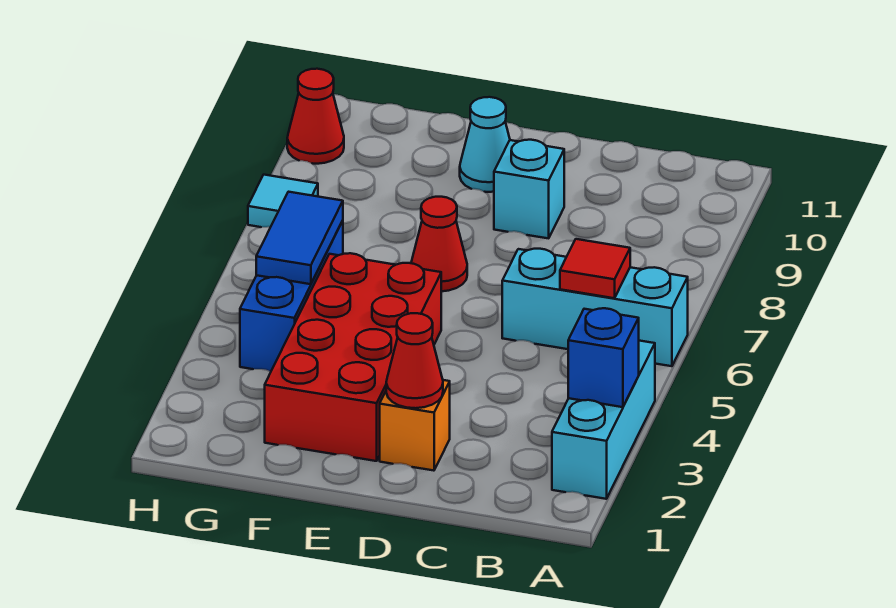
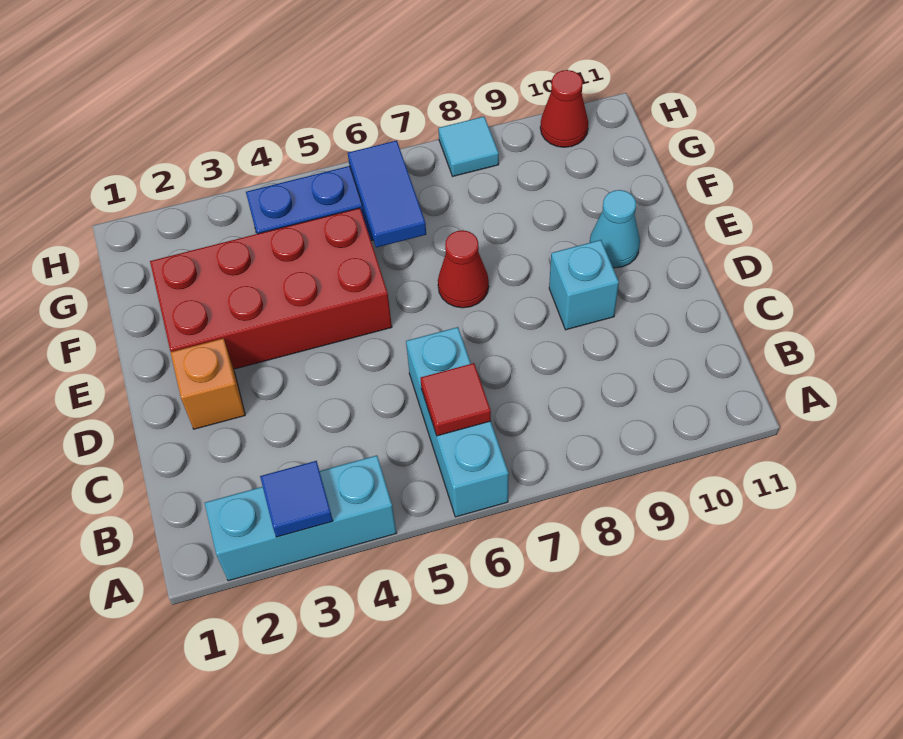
blue 1x1 brick [568,308,639,407] -> blue 1x1 tile [260,461,333,537]
red 1x1 cone [386,313,443,408] -> none
blue 1x2 tile [256,192,343,284] -> blue 1x2 tile turned to [348,140,426,248]

